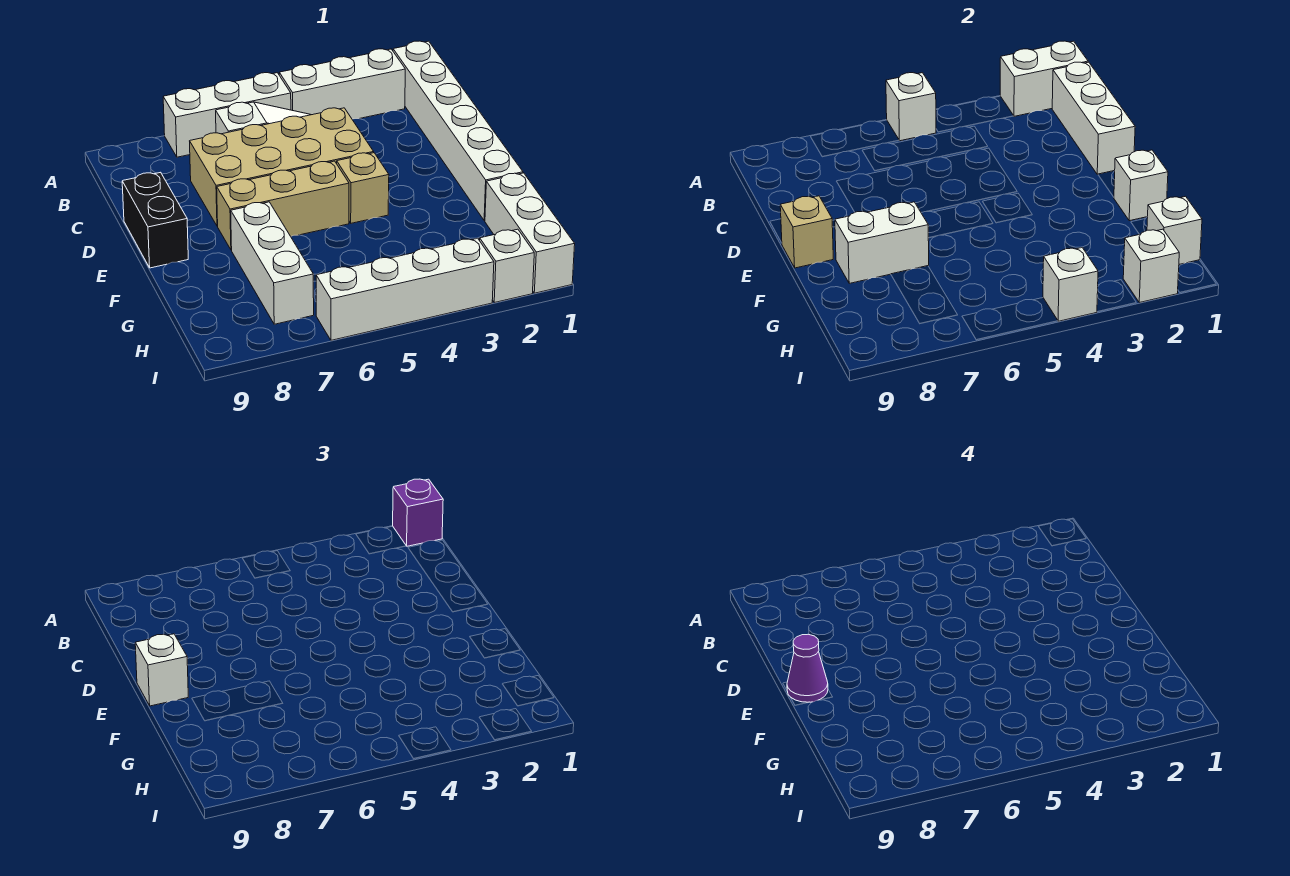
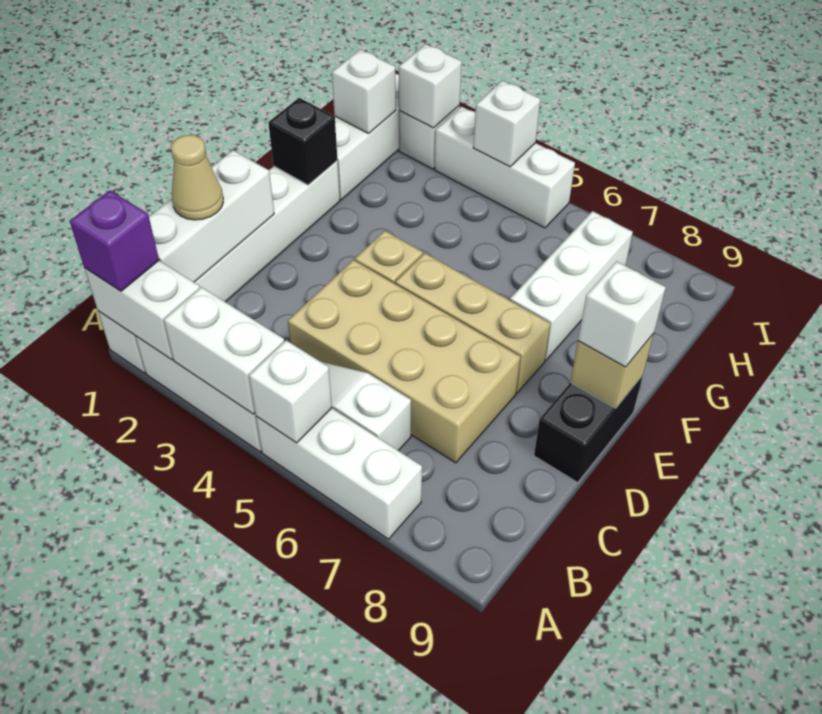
none -> tan 1x1 cone [171,135,223,220]
purple 1x1 cone [787,634,828,702] -> none
white 1x1 brick [1114,150,1168,221] -> black 1x1 brick [268,98,337,185]
white 1x2 brick [835,202,929,283] -> white 1x2 brick moved to [164,287,284,414]
white 1x4 brick [316,238,494,340] -> white 1x3 brick [435,107,575,228]

